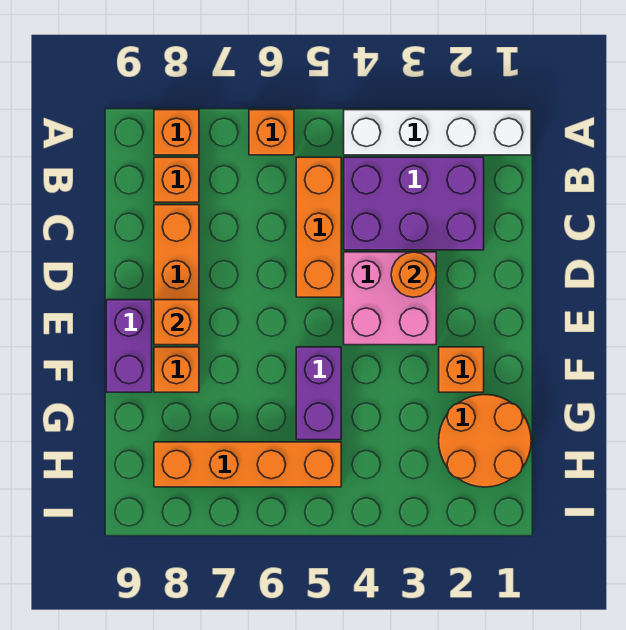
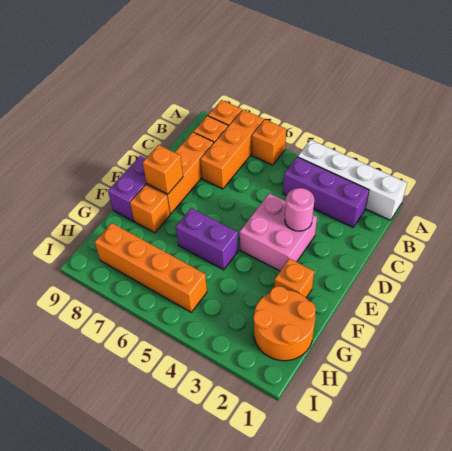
purple 2x3 brick [344,157,484,250] -> purple 1x3 brick [283,157,369,227]
orange 1x3 brick [296,157,341,297] -> orange 1x3 brick moved to [200,110,264,189]
orange 1x1 round brick [391,252,436,297] -> pink 1x1 round brick [285,188,314,231]
purple 1x2 brick [296,347,341,440] -> purple 1x2 brick turned to [176,208,238,270]

